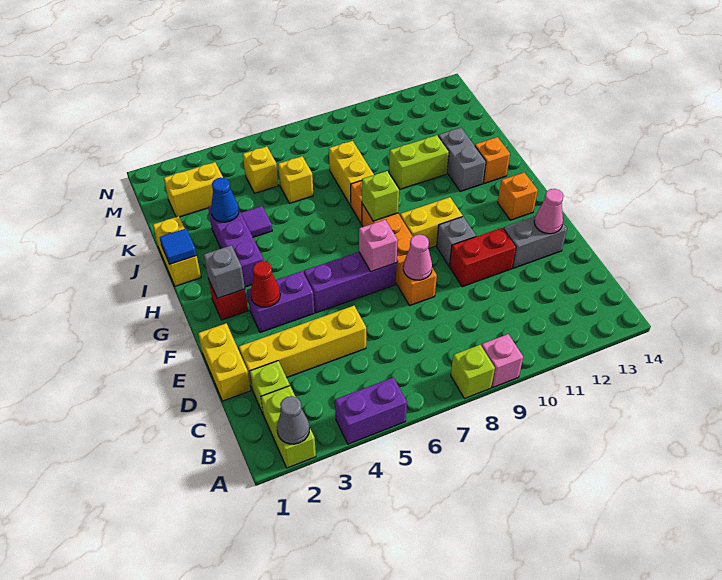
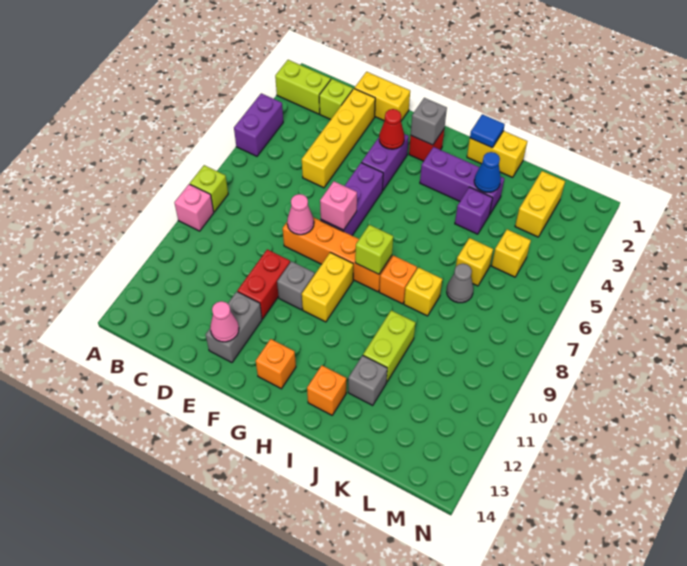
grey 1x1 cone [277,396,310,444] -> grey 1x1 cone moved to [447,264,473,303]
grey 1x2 brick [438,128,486,191] -> grey 1x1 brick [348,355,387,405]
purple 1x1 tile [241,206,272,237] -> purple 1x1 brick [455,187,492,234]
yellow 1x2 brick [329,141,374,206] -> yellow 1x1 brick [404,267,442,316]

